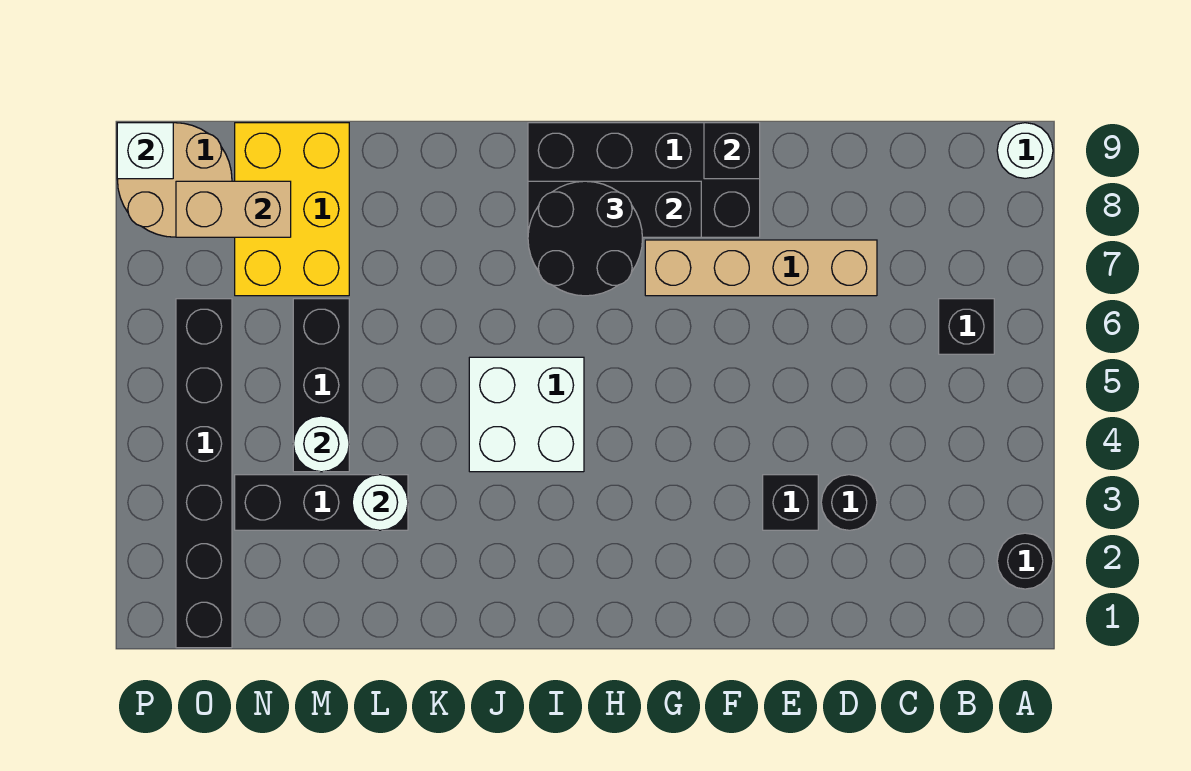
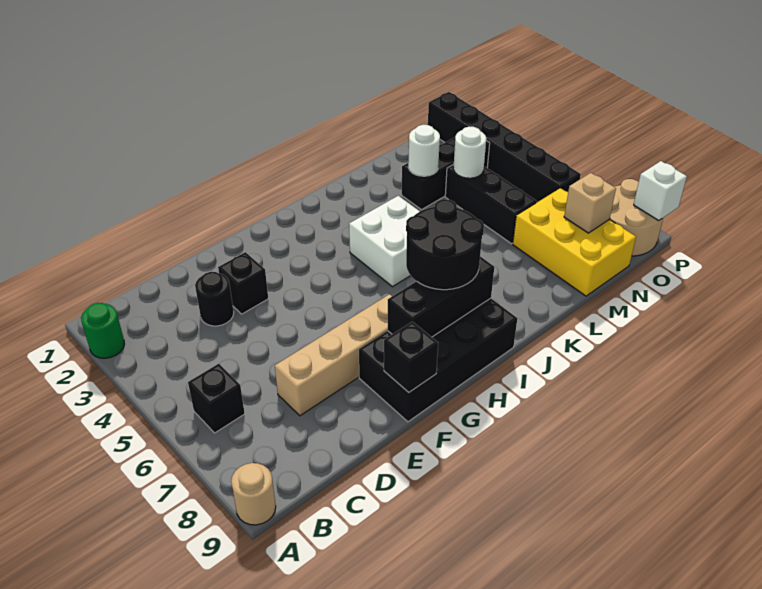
black 1x1 round brick [997,533,1053,589] -> green 1x1 round brick [81,303,125,358]
white 1x1 round brick [997,123,1053,178] -> tan 1x1 round brick [231,463,276,525]
tan 1x2 brick [176,181,291,237] -> tan 1x1 brick [564,173,616,233]

